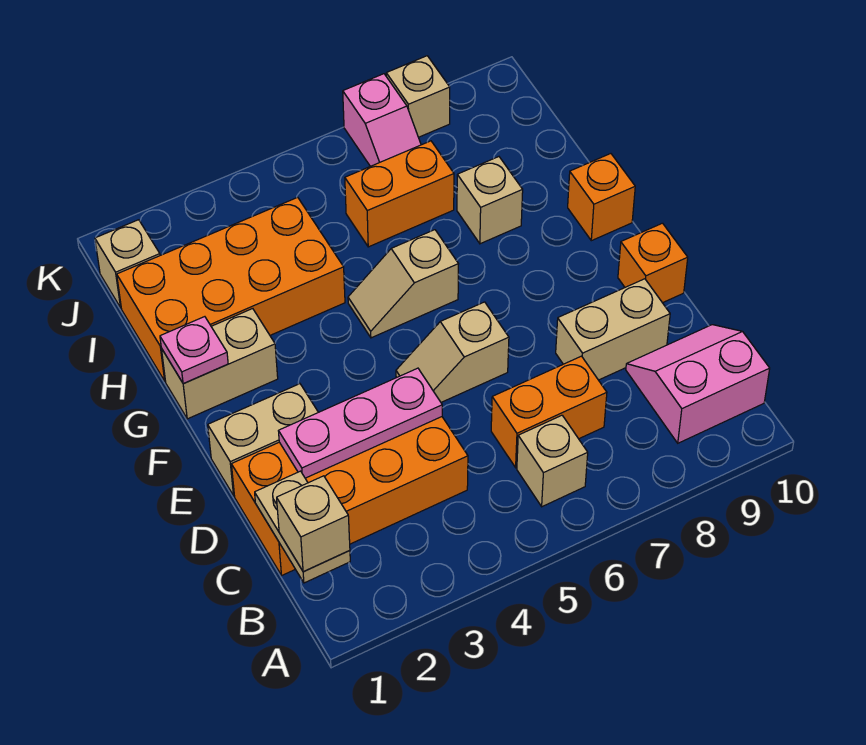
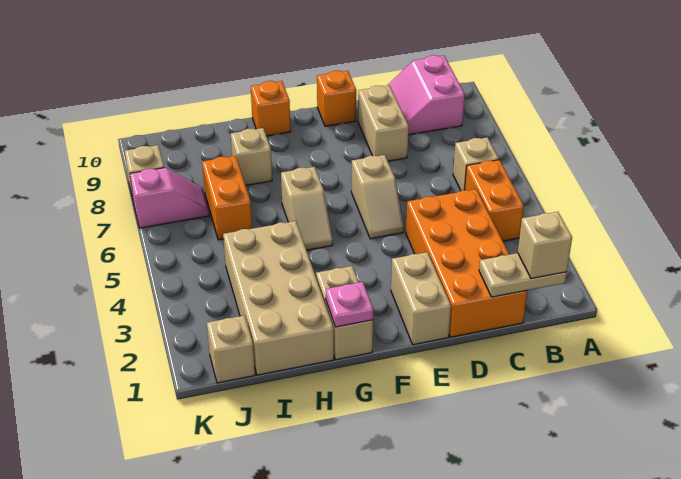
orange 1x2 brick [491,356,607,468] -> orange 1x2 brick moved to [465,160,524,241]
pink 1x3 plate [279,368,442,478] -> none
orange 2x4 brick [117,197,345,381] -> tan 2x4 brick [223,221,334,375]

